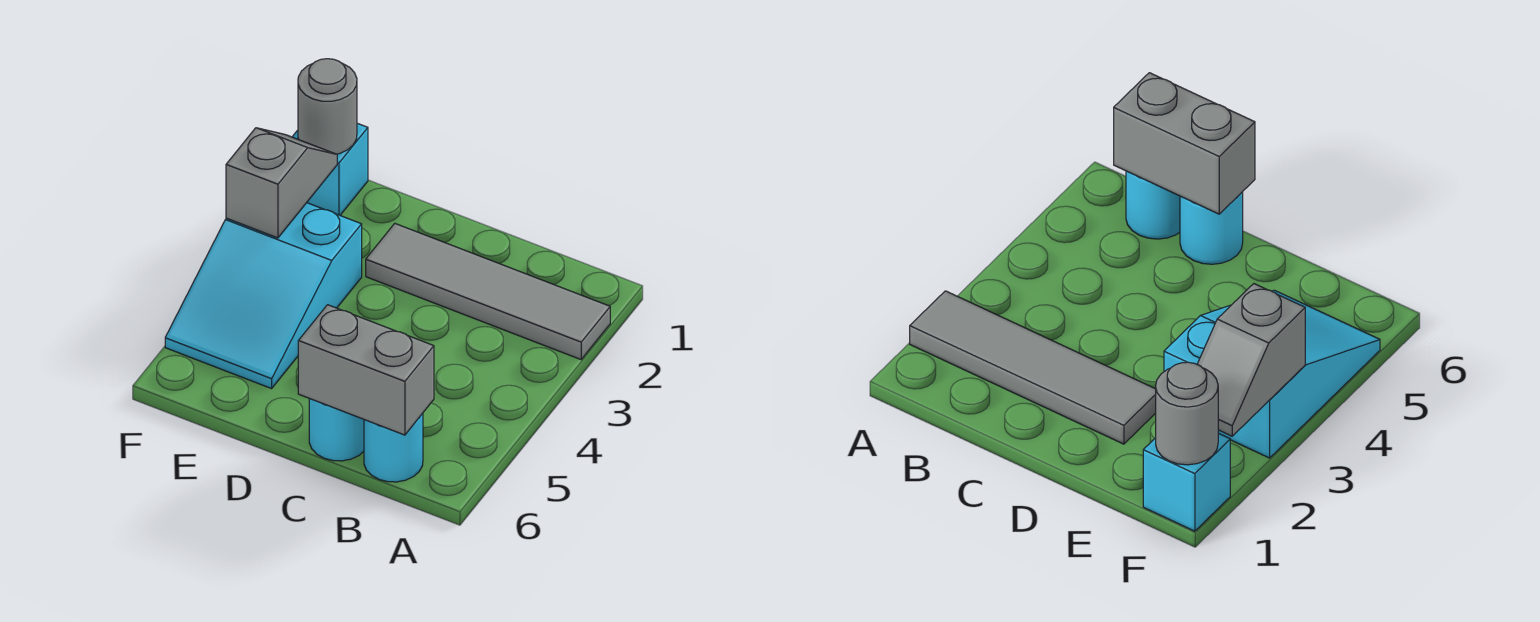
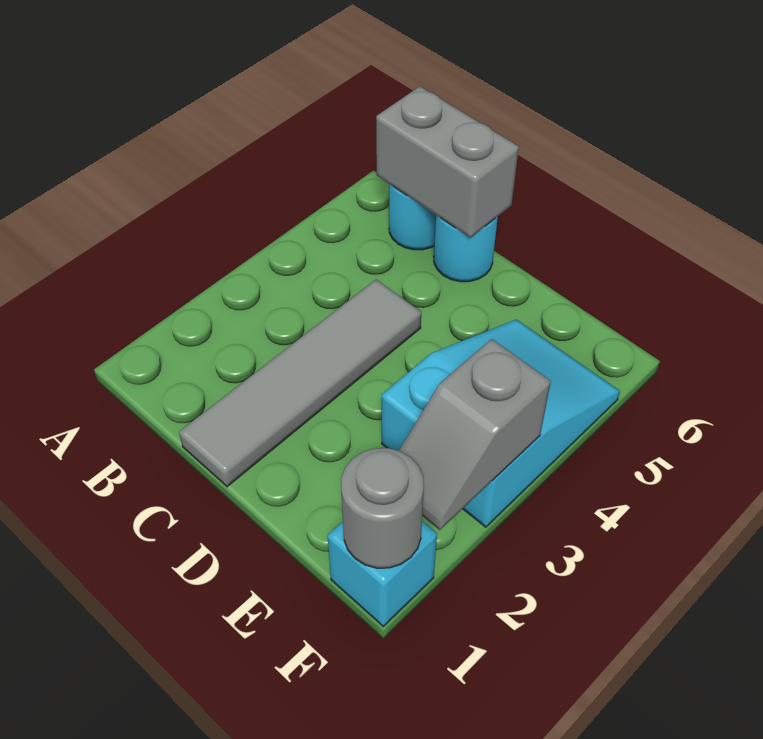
grey 1x4 tile [366,224,610,359] -> grey 1x4 tile turned to [179,279,421,487]

